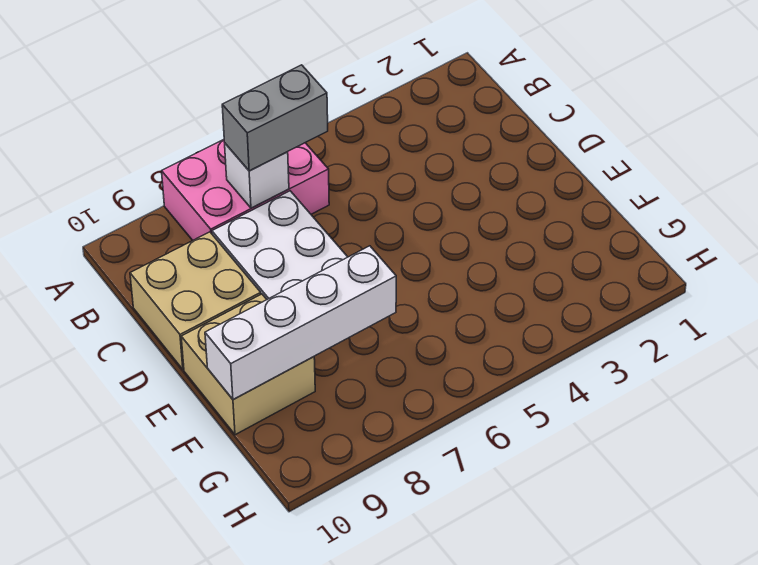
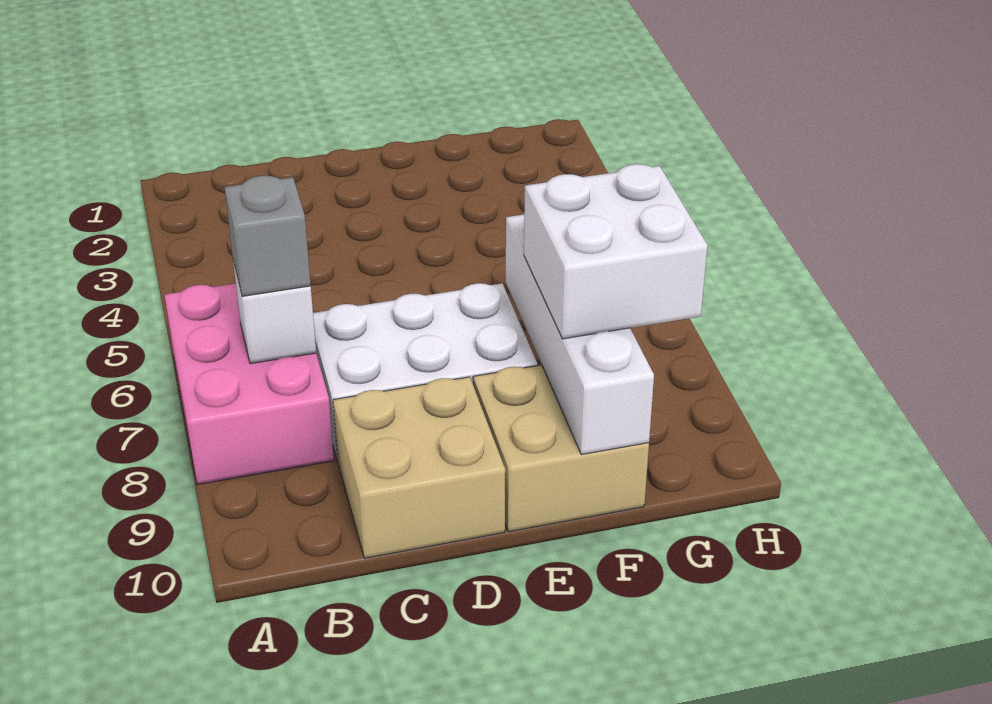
grey 1x2 brick [222,65,328,171] -> grey 1x1 brick [224,176,311,296]
none -> white 2x2 brick [524,164,708,339]

